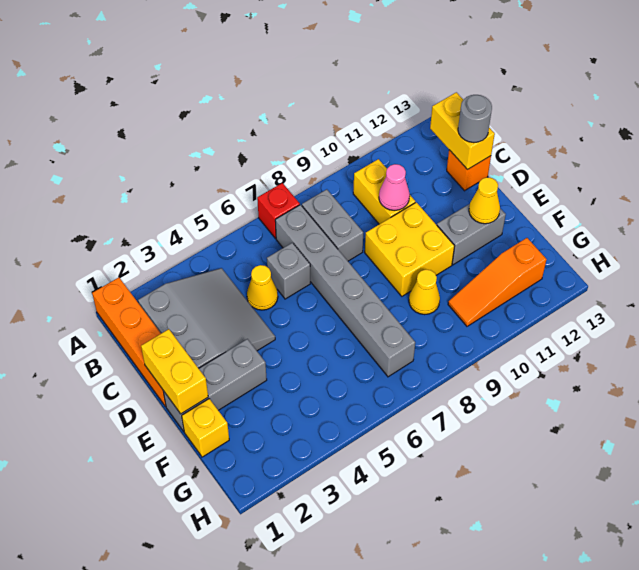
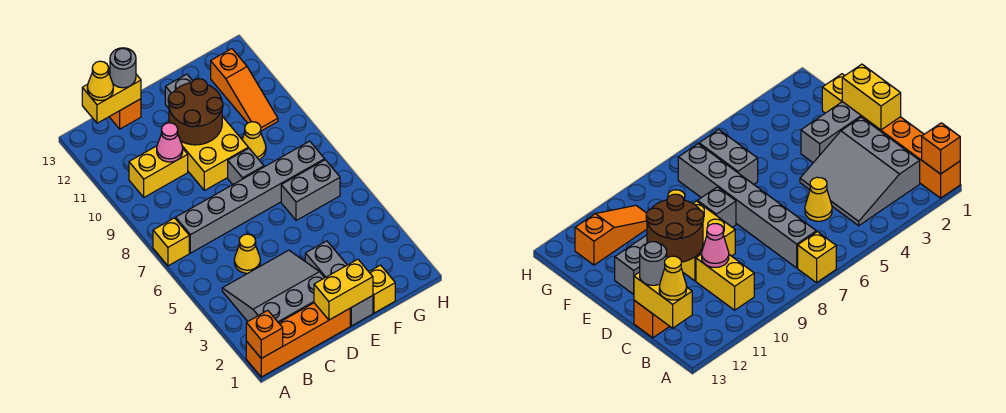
none -> orange 1x1 brick [246,310,283,358]
red 1x1 brick [257,183,300,238] -> yellow 1x1 brick [153,218,189,266]
grey 1x2 brick [302,189,363,261] -> grey 1x2 brick moved to [281,160,340,221]
grey 1x1 brick [267,243,310,299] -> grey 1x1 brick moved to [228,148,264,185]
none -> brown 2x2 round brick [168,79,223,145]
yellow 1x1 cone [469,177,500,224] -> yellow 1x1 cone moved to [87,61,113,101]

